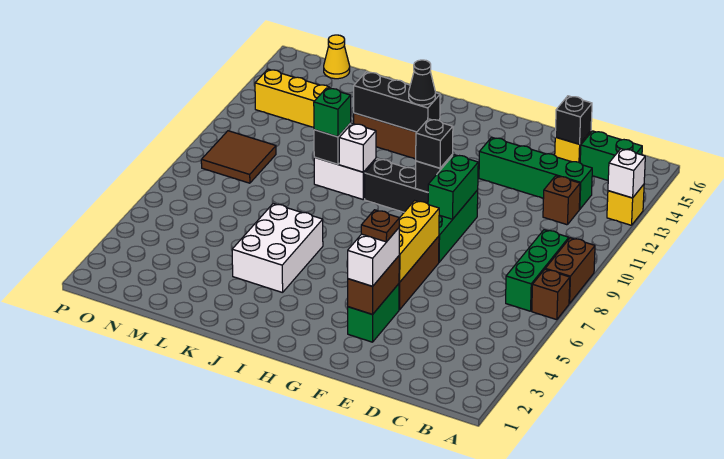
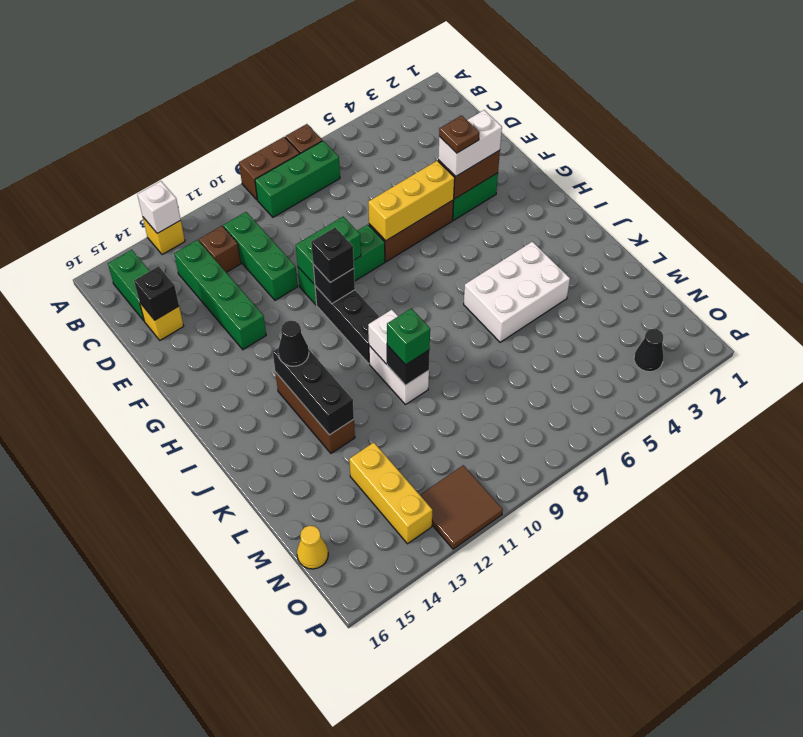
none -> green 1x3 brick [223,212,298,300]
brown 2x2 tile [201,131,276,183] -> brown 2x2 tile moved to [420,465,503,549]
none -> black 1x1 cone [634,329,664,372]

